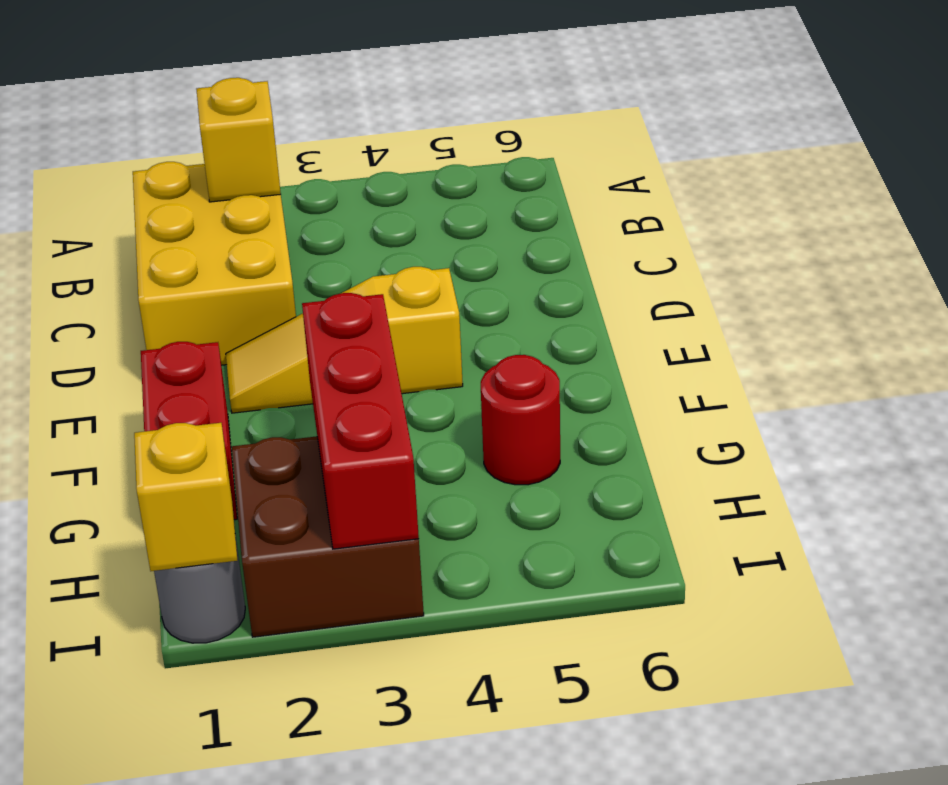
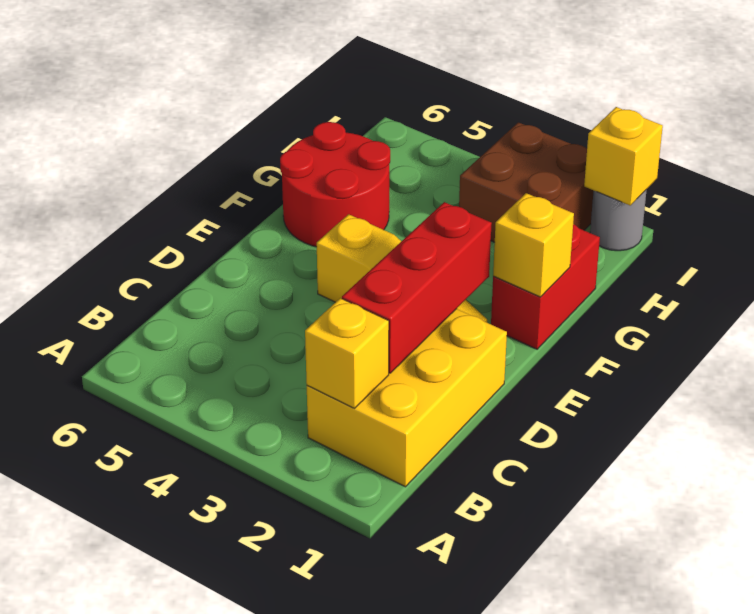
none -> yellow 1x1 brick [493,193,574,297]
red 1x3 brick [302,293,419,549] -> red 1x3 brick moved to [342,202,492,373]
red 1x1 round brick [481,355,560,485] -> red 2x2 round brick [280,122,390,247]

